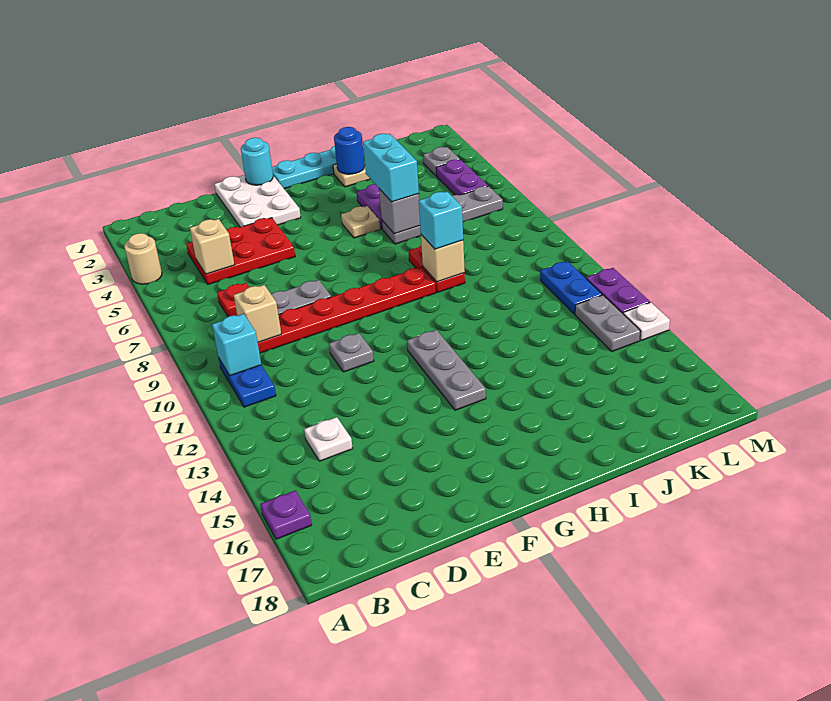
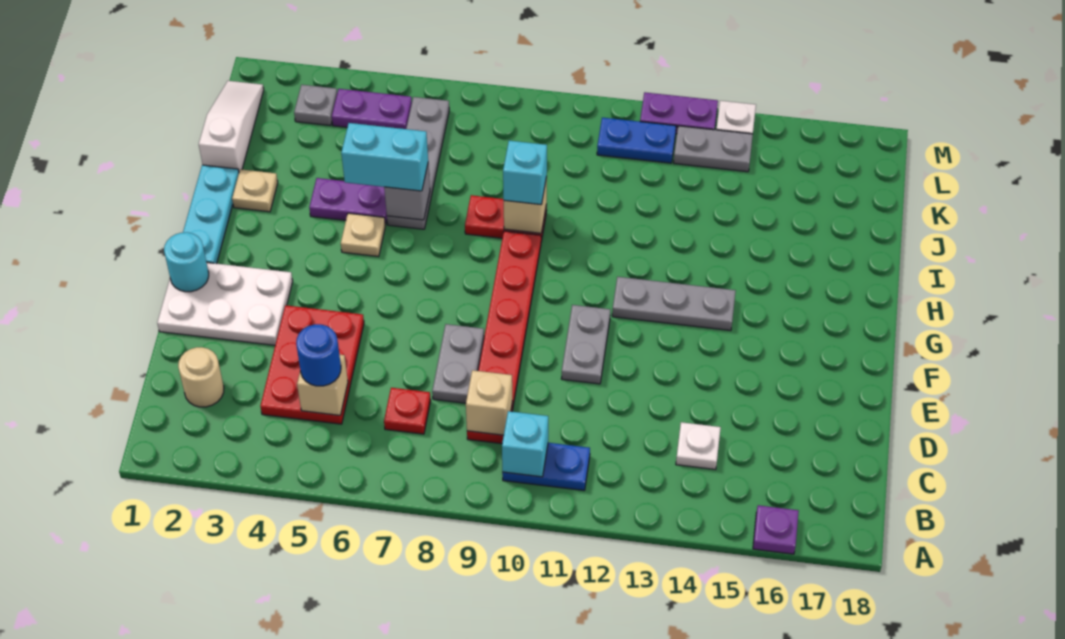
tan 1x1 round brick [124,233,162,284] -> tan 1x1 round brick moved to [178,347,224,407]
grey 1x1 plate [329,333,374,372] -> grey 1x2 plate [561,305,610,384]
blue 1x1 round brick [334,127,365,174] -> blue 1x1 round brick moved to [296,324,341,386]
none -> white 1x3 slope [199,81,264,171]

